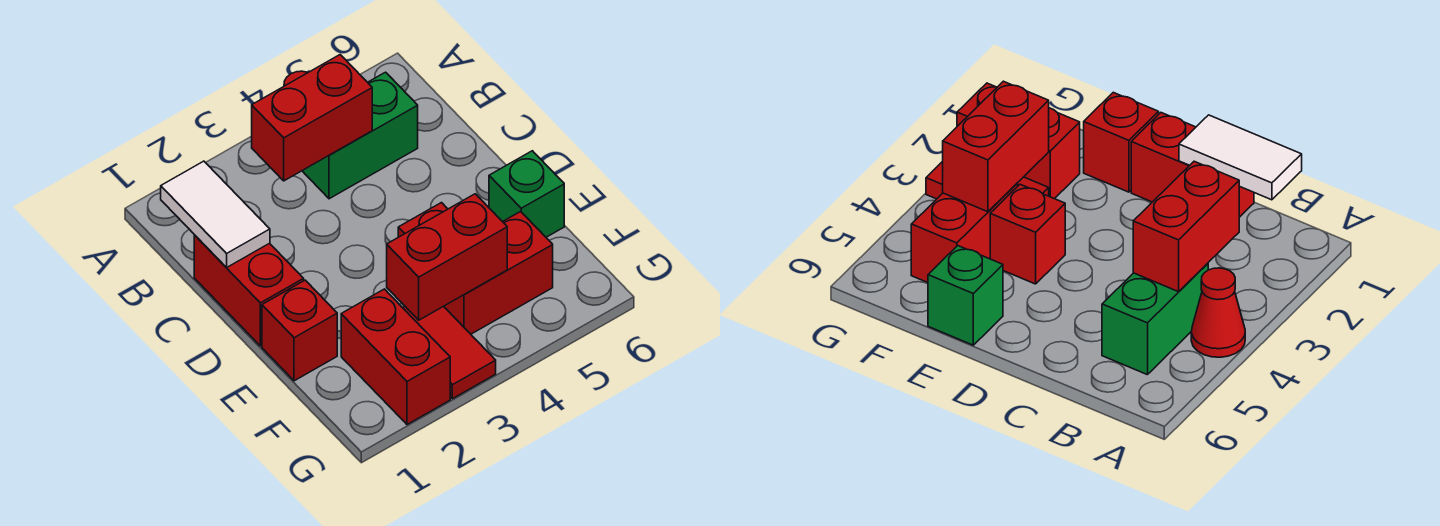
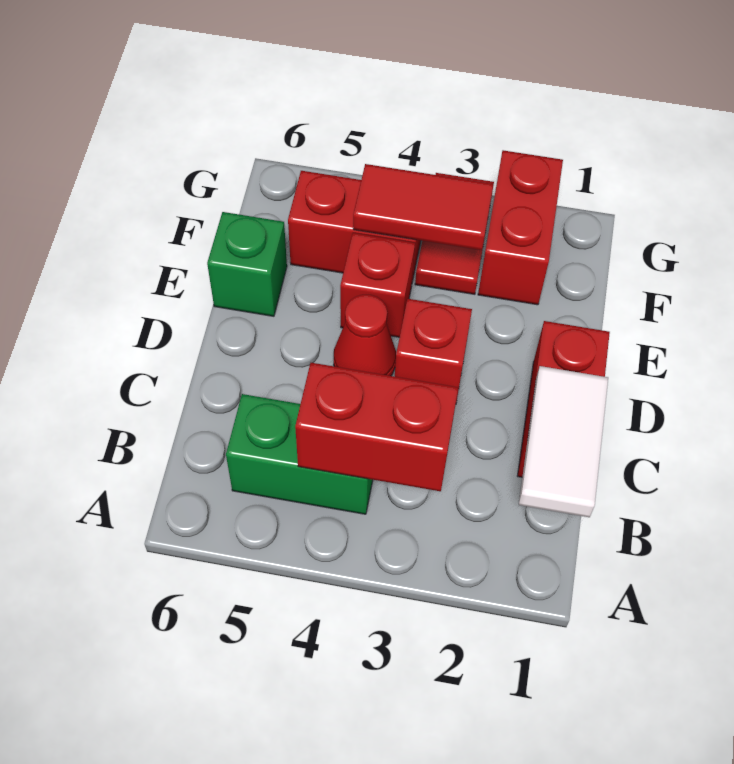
red 1x1 cone [1191,268,1245,357] -> red 1x1 cone moved to [334,295,396,376]
red 1x1 brick [262,280,337,381] -> red 1x1 brick moved to [395,299,472,402]
red 1x2 brick [387,194,507,320] -> red 1x2 tile [353,164,493,250]

